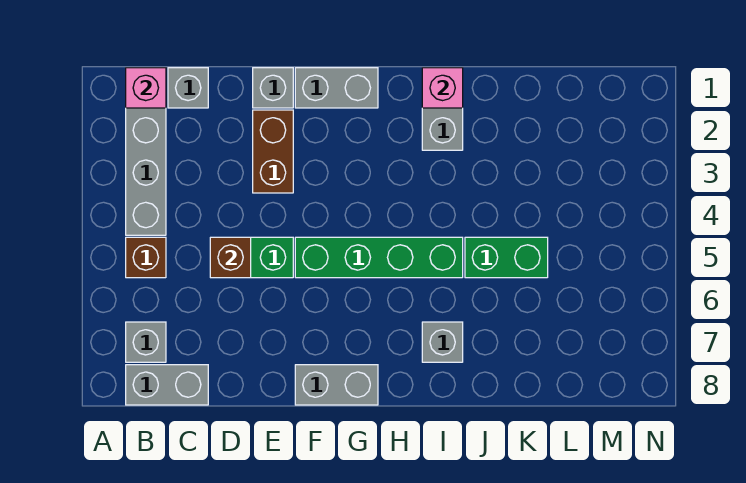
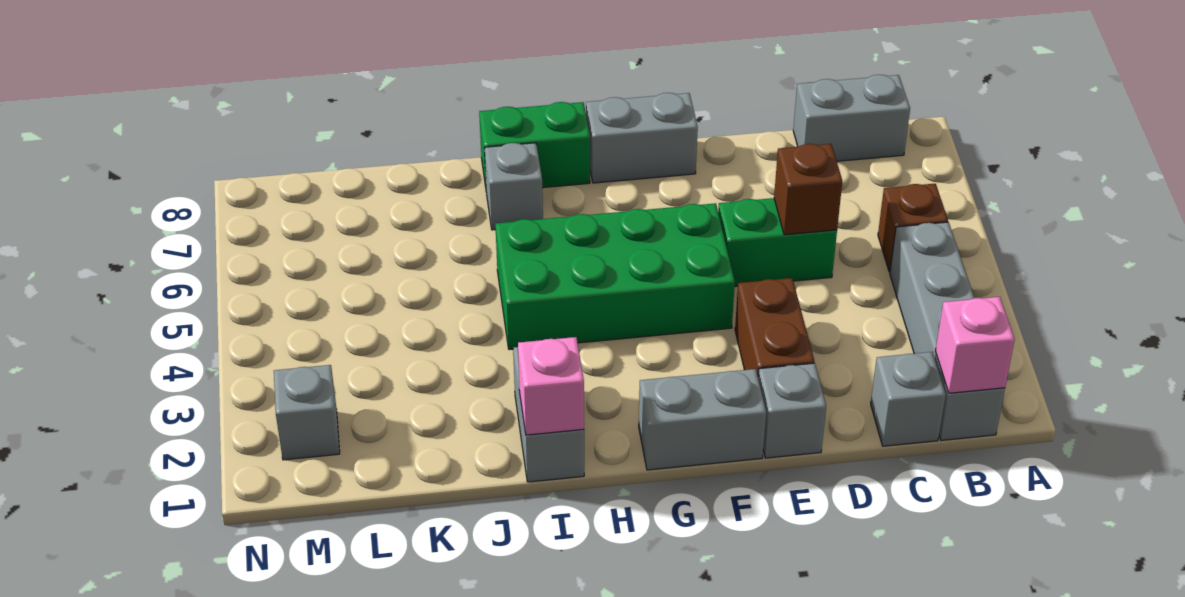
grey 1x1 brick [126,322,166,362] -> grey 1x1 brick moved to [274,365,340,460]
green 1x4 brick [295,237,463,278] -> green 2x4 brick [495,203,735,349]
green 1x2 brick [465,237,548,278] -> green 1x2 brick moved to [479,102,590,188]

